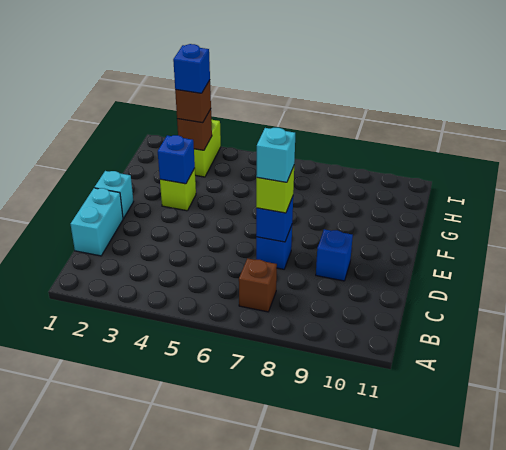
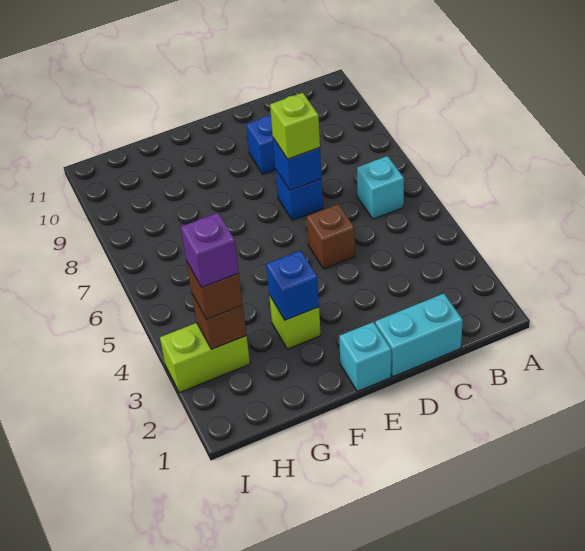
brown 1x1 brick [239,258,277,312] -> brown 1x1 brick moved to [307,204,355,269]
cyan 1x1 brick [256,128,295,182] -> cyan 1x1 brick moved to [357,156,404,219]
blue 1x1 brick [173,44,210,93] -> purple 1x1 brick [181,213,239,287]

